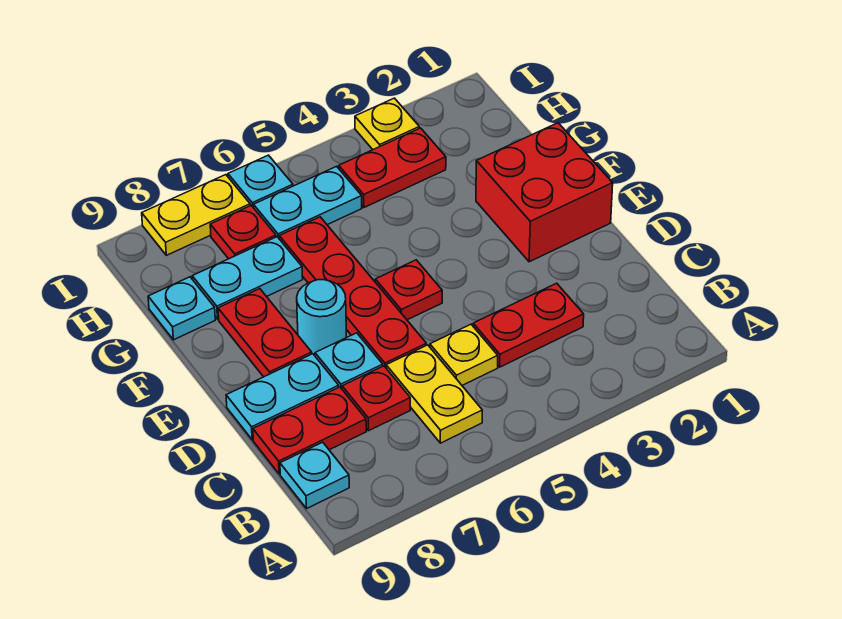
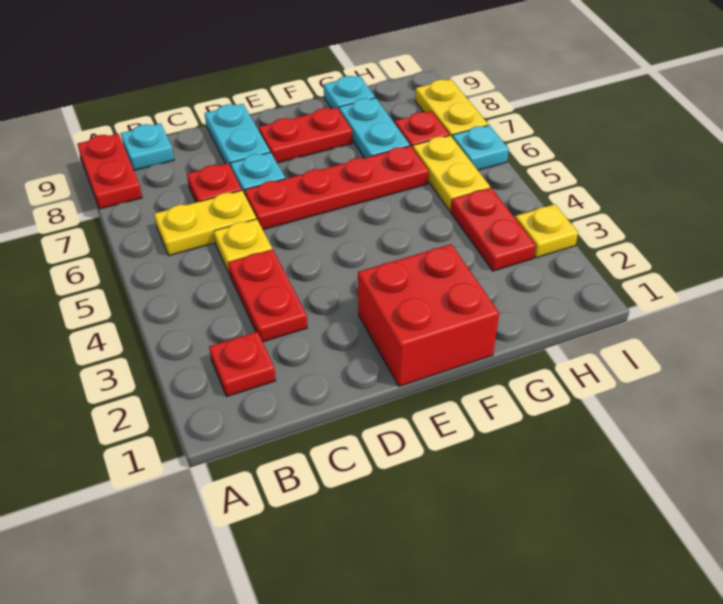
red 1x2 plate [253,387,366,474] -> red 1x2 plate moved to [77,134,142,209]
red 1x1 plate [375,260,442,320] -> red 1x1 plate moved to [209,332,276,396]
cyan 1x1 round brick [297,280,346,356] -> none
cyan 1x2 plate [254,166,362,238] -> yellow 1x2 plate [413,135,490,211]

